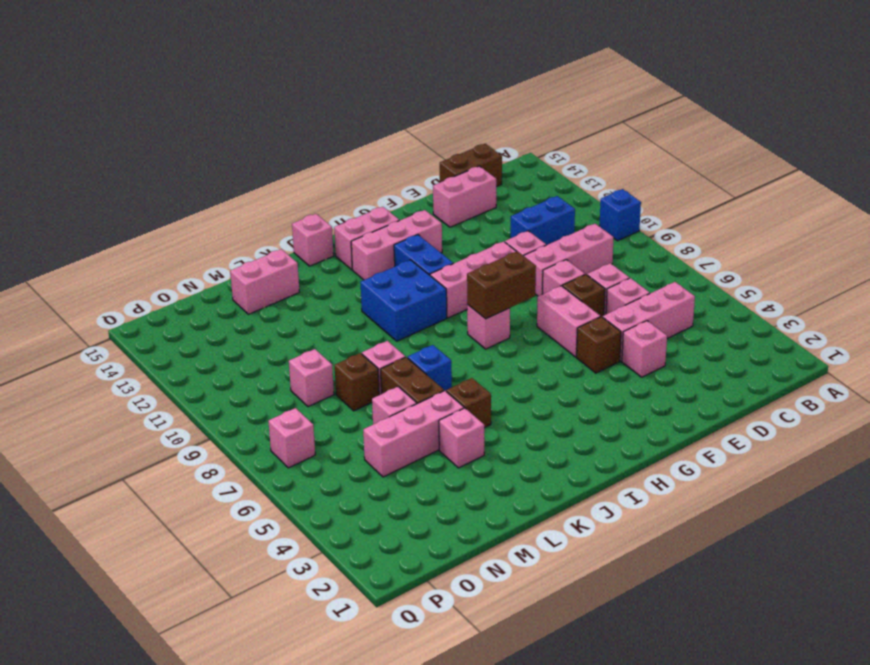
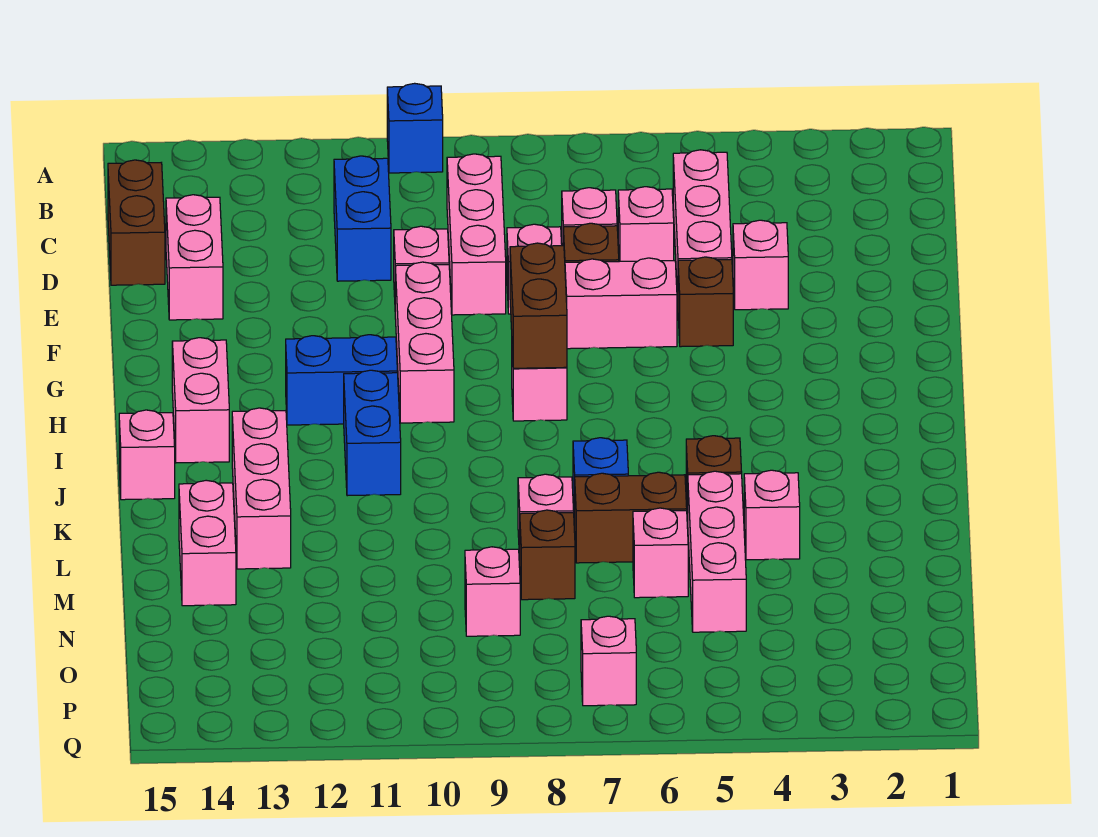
pink 1x3 brick [351,210,442,280] -> pink 1x3 brick moved to [232,408,291,569]
blue 2x2 brick [360,260,447,341] -> blue 1x2 brick [344,370,401,496]

